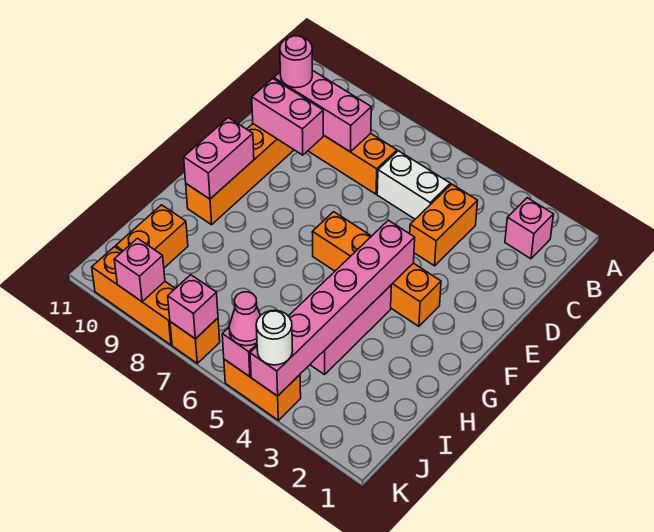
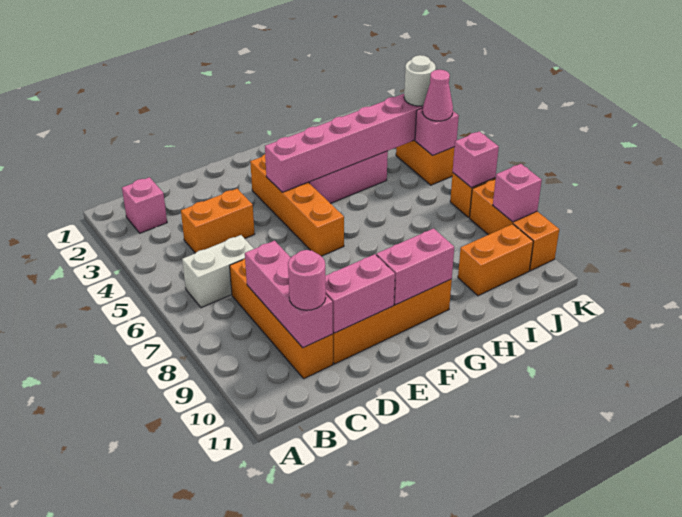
white 1x2 brick [377,151,450,219] -> white 1x2 brick turned to [182,235,254,308]
pink 1x2 brick [252,79,323,155] -> pink 1x2 brick turned to [325,254,395,333]

